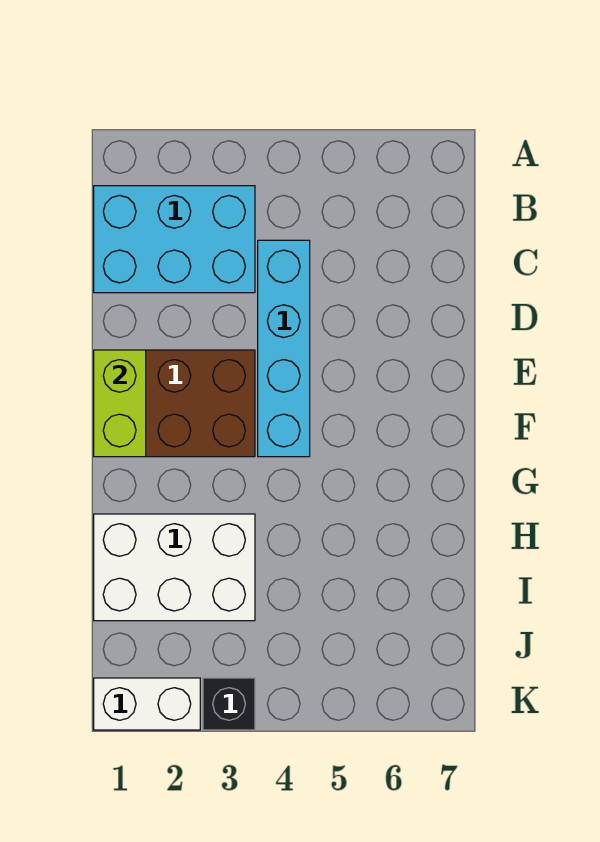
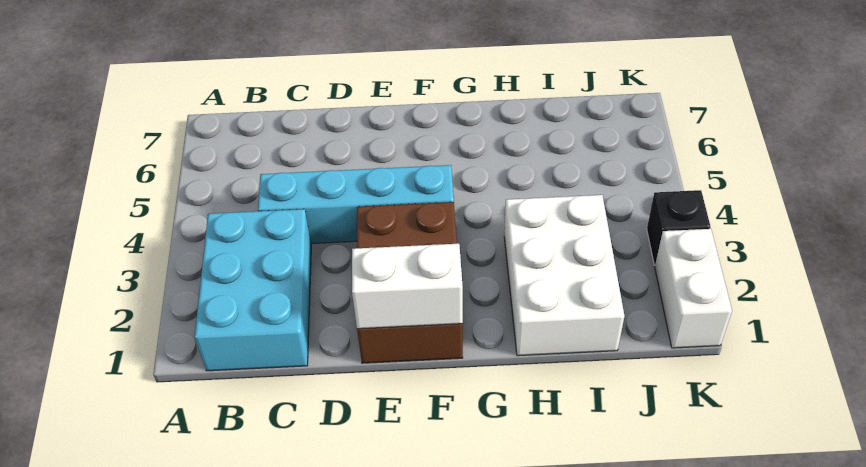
lime 1x2 brick [94,350,146,457] -> white 1x2 brick [352,244,463,329]

